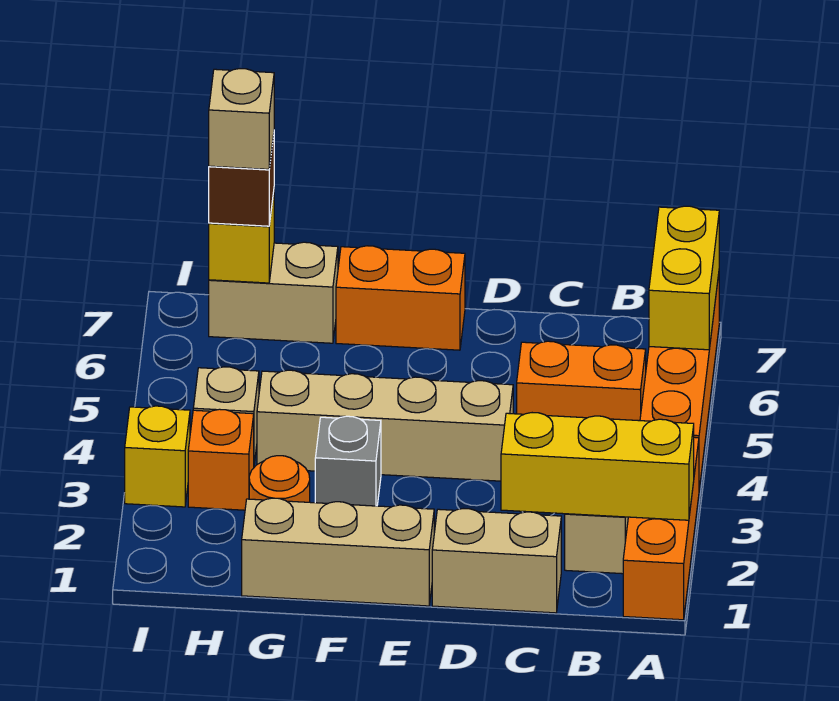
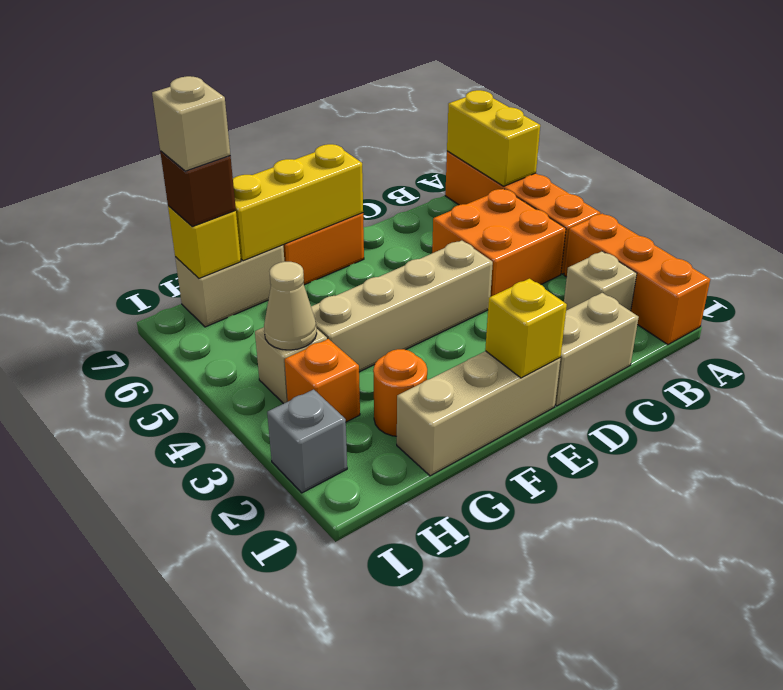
yellow 1x3 brick [501,413,694,520] -> yellow 1x3 brick moved to [233,144,363,261]
orange 1x2 brick [517,341,646,421] -> orange 2x2 brick [432,189,566,297]
grey 1x1 brick [315,416,381,506] -> grey 1x1 brick moved to [267,389,347,493]
none -> tan 1x1 cone [264,262,317,350]
yellow 1x1 brick [125,406,190,507] -> yellow 1x1 brick moved to [485,279,567,378]

